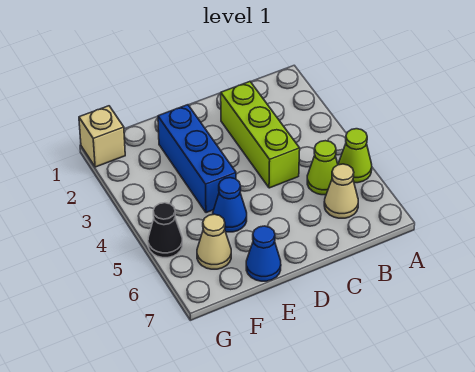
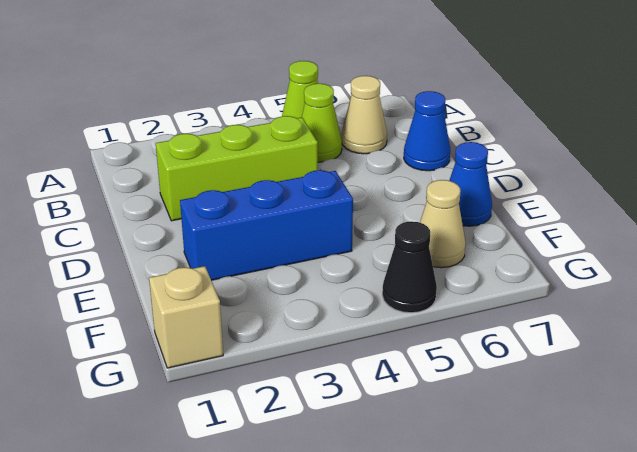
blue 1x1 cone [213,178,247,232] -> blue 1x1 cone moved to [404,91,450,171]

